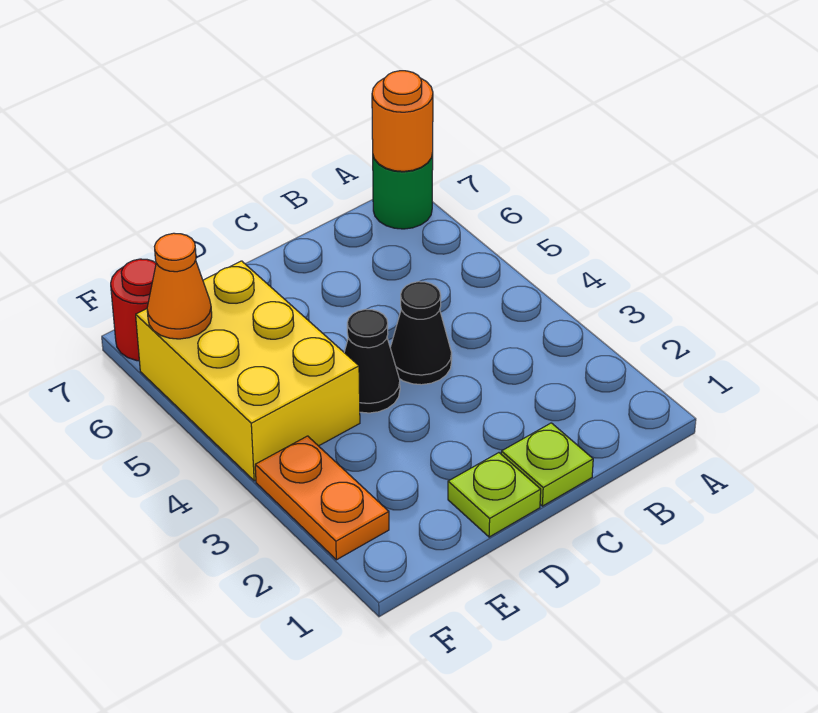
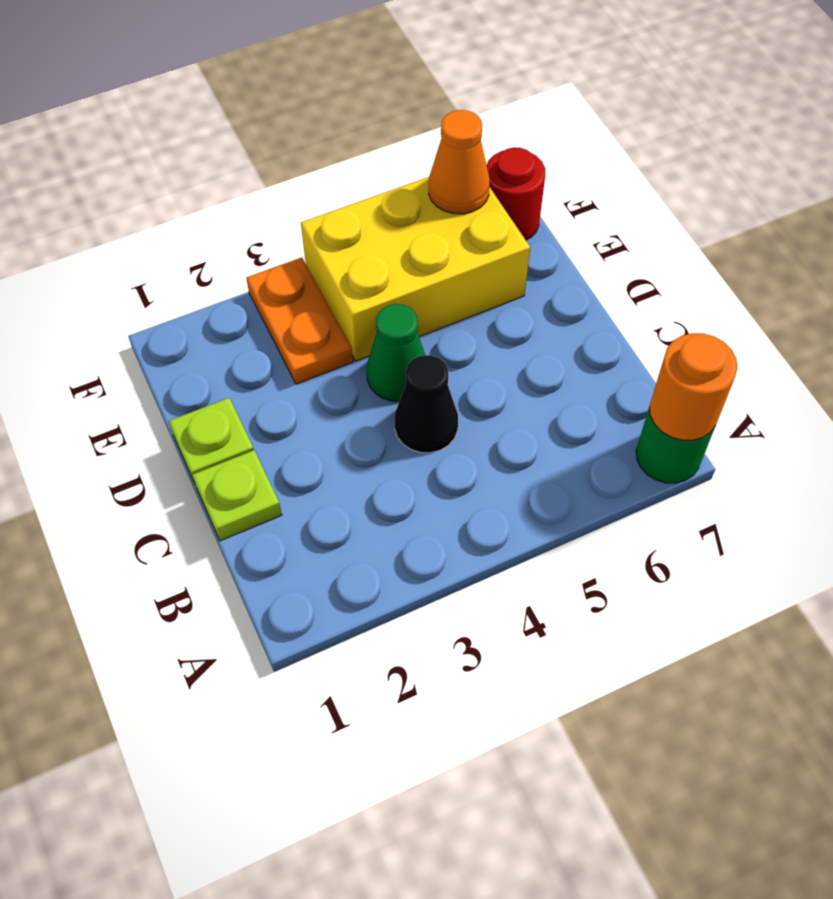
black 1x1 cone [344,309,400,413] -> green 1x1 cone [367,304,425,401]
orange 1x2 plate [255,436,389,560] -> orange 1x2 plate turned to [246,257,353,384]

